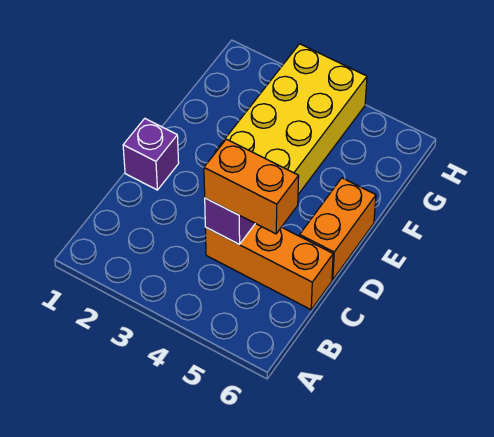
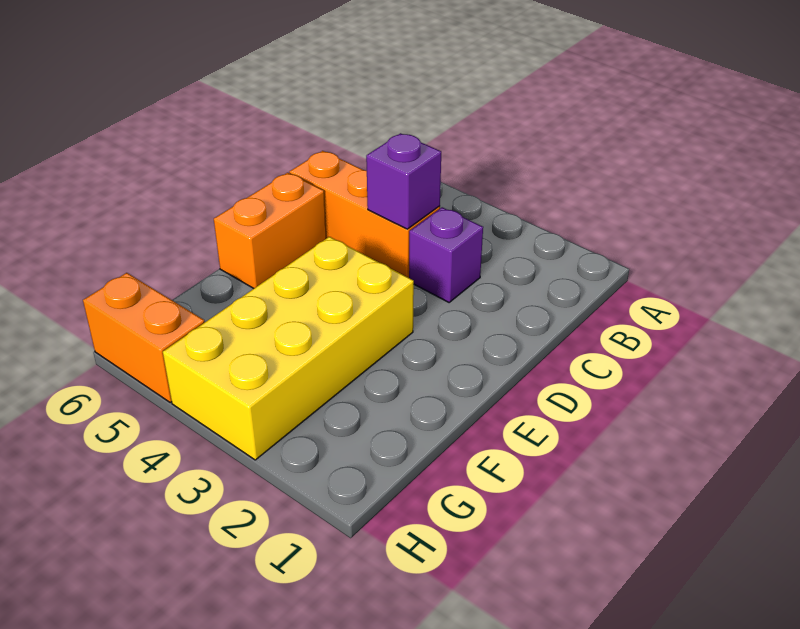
orange 1x2 brick [204,139,299,234] -> orange 1x2 brick moved to [83,273,205,403]
purple 1x1 brick [123,119,179,190] -> purple 1x1 brick moved to [409,207,483,302]

